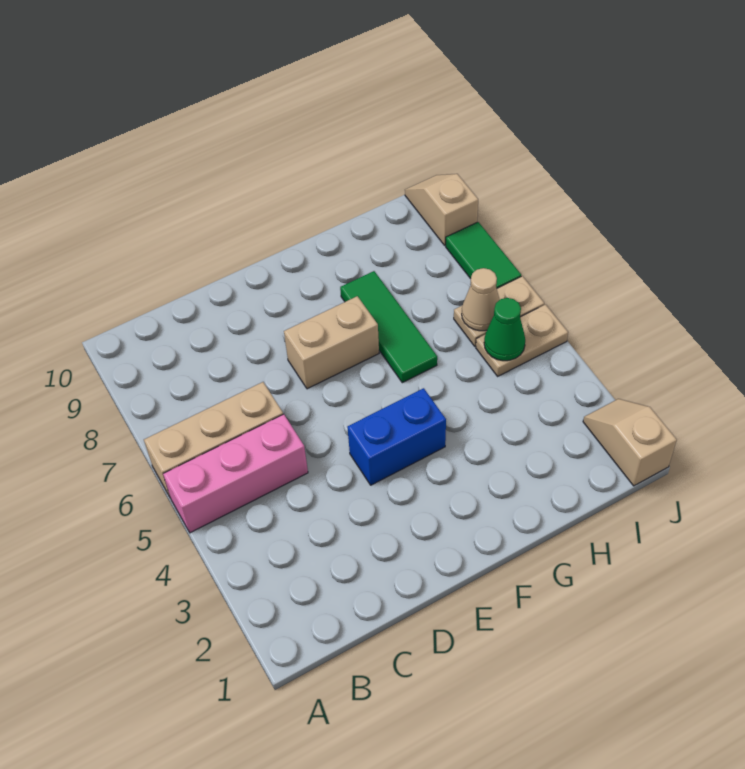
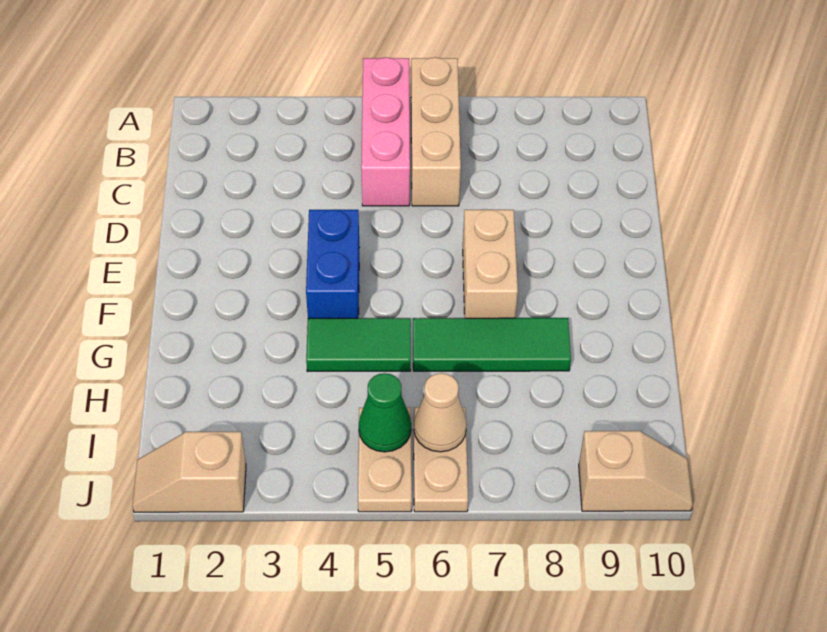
tan 1x2 slope [583,399,677,486] -> tan 1x2 slope turned to [132,432,246,512]
green 1x2 tile [446,222,521,288] -> green 1x2 tile moved to [306,318,411,372]

